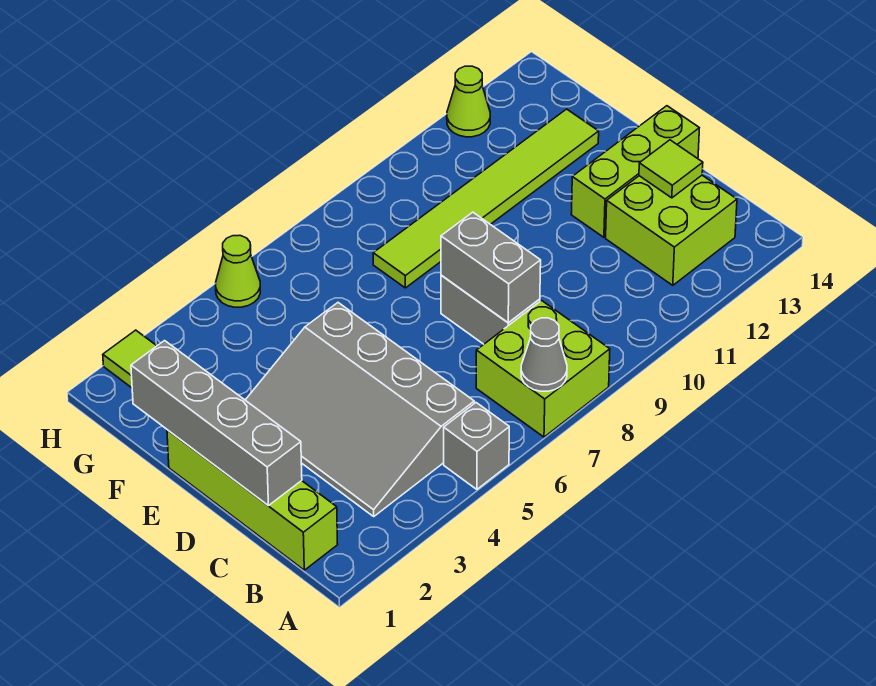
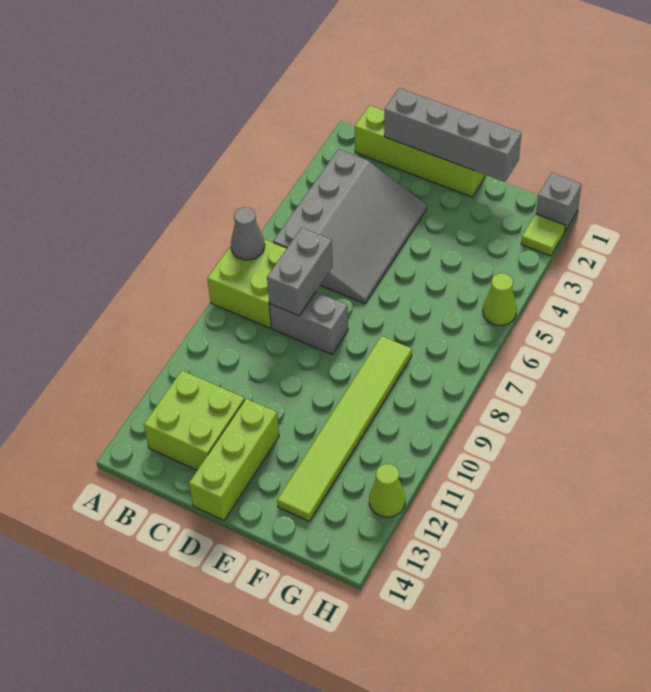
grey 1x1 brick [444,403,509,489] -> grey 1x1 brick moved to [536,173,582,232]
grey 3x4 slope [246,303,474,516] -> grey 3x4 slope turned to [273,149,427,304]
grey 1x2 brick [441,212,541,322] -> grey 1x2 brick turned to [267,228,333,316]
lime 1x1 tile [639,140,703,198] -> none

